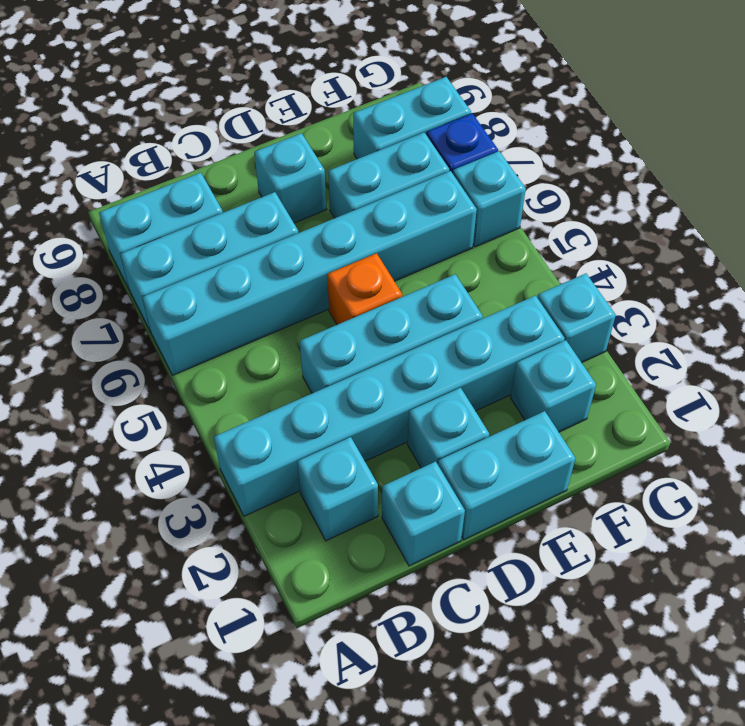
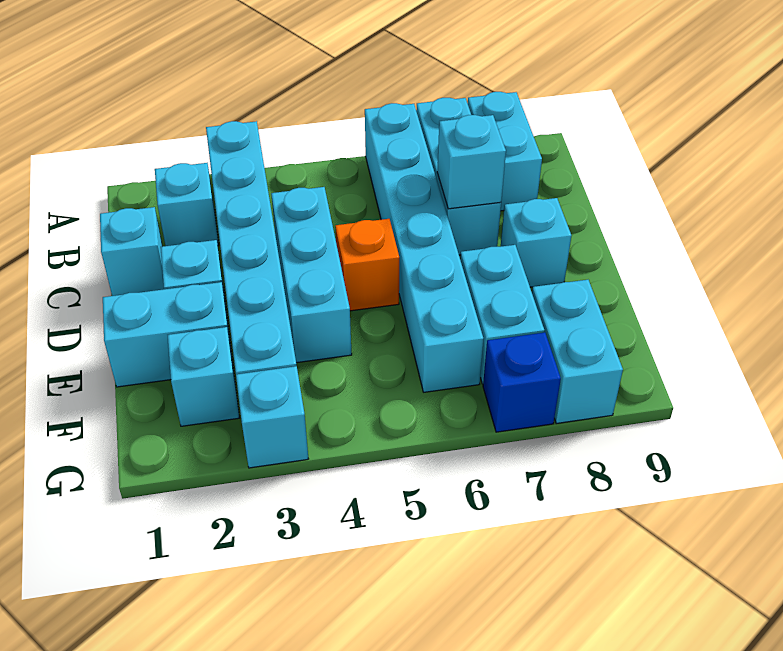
cyan 1x2 brick [438,411,575,540] -> cyan 1x2 brick turned to [103,282,233,387]
cyan 1x1 brick [453,151,526,247] -> cyan 1x1 brick moved to [437,115,506,209]

